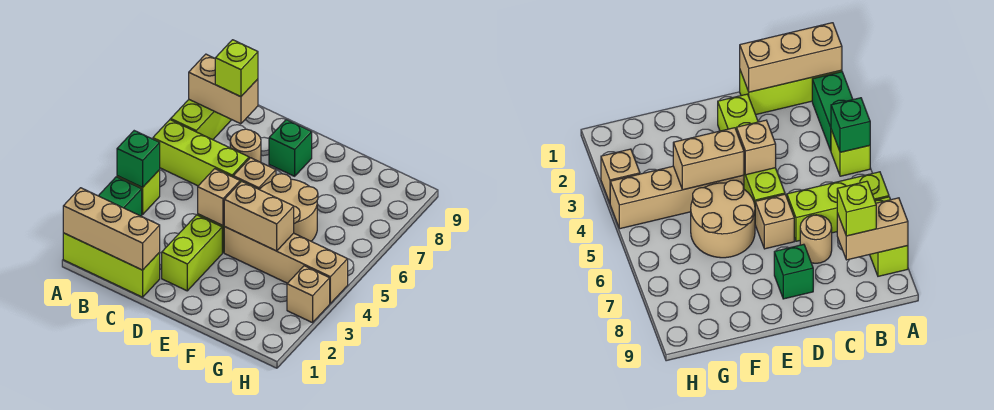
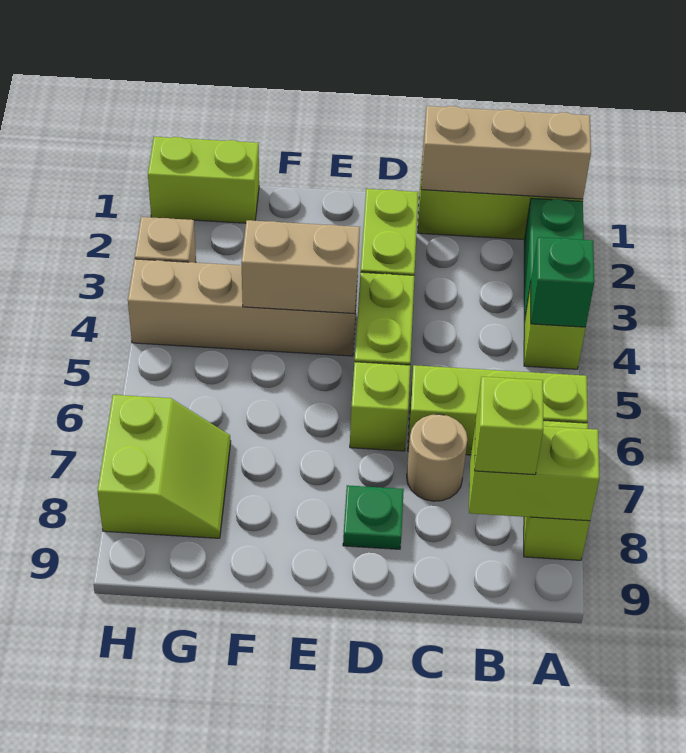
tan 1x2 brick [189,54,258,124] -> lime 1x2 brick [469,426,599,521]
tan 1x1 brick [198,169,240,226] -> none
tan 1x1 brick [233,158,276,189] -> lime 1x1 brick [350,362,410,451]
green 1x1 brick [269,119,312,176] -> green 1x1 plate [343,485,404,549]
tan 2x2 round brick [259,174,318,241] -> none
none -> lime 1x2 brick [148,137,259,223]
none -> lime 2x2 slope [98,395,231,538]

